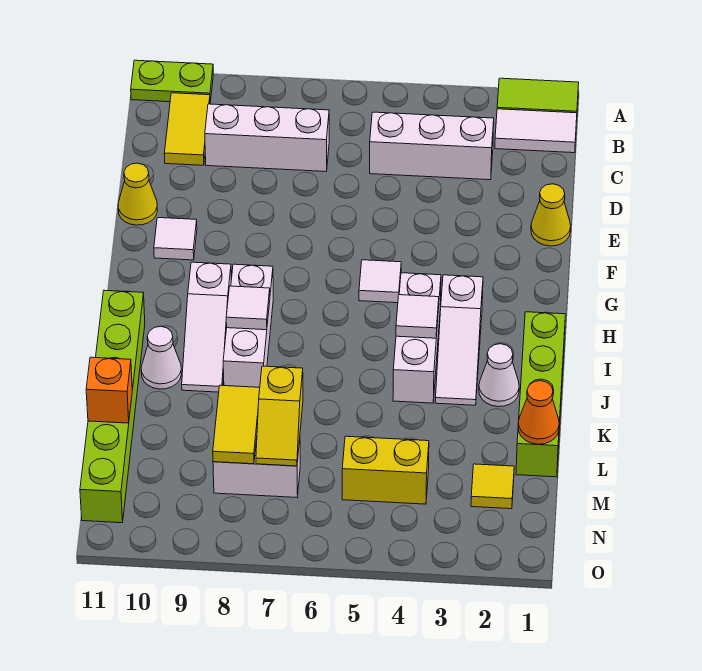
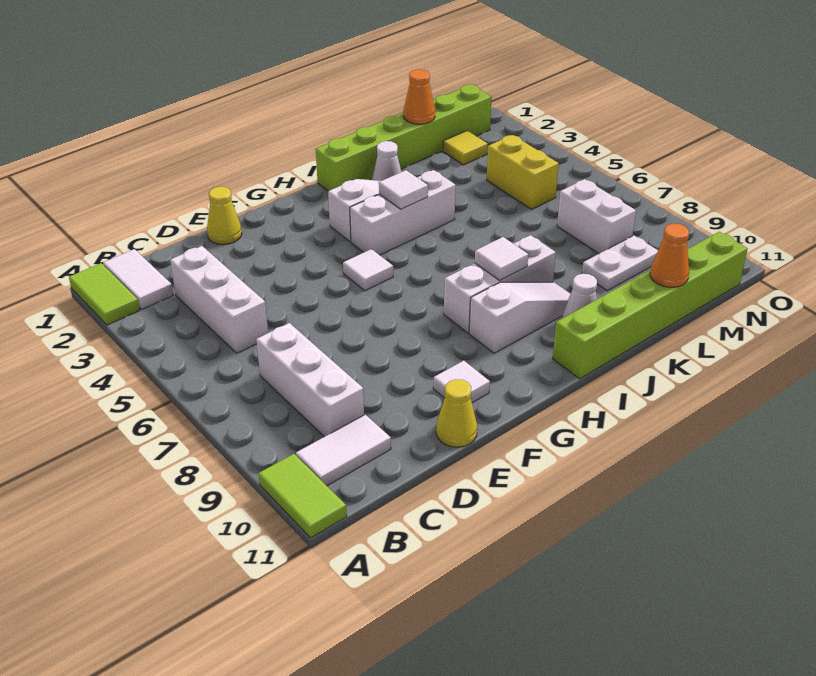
lime 1x2 plate [131,60,213,102] -> lime 1x2 tile [258,454,347,538]
yellow 1x2 tile [164,93,210,165] -> white 1x2 tile [296,415,391,486]
lime 1x4 brick [516,312,565,477] -> lime 1x6 brick [316,85,492,191]
yellow 1x2 slope [256,366,303,466] -> none
yellow 1x2 tile [213,385,260,464] -> none
none -> white 1x2 plate [582,235,658,291]
orange 1x1 brick [86,357,132,423] -> orange 1x1 cone [650,224,689,287]

